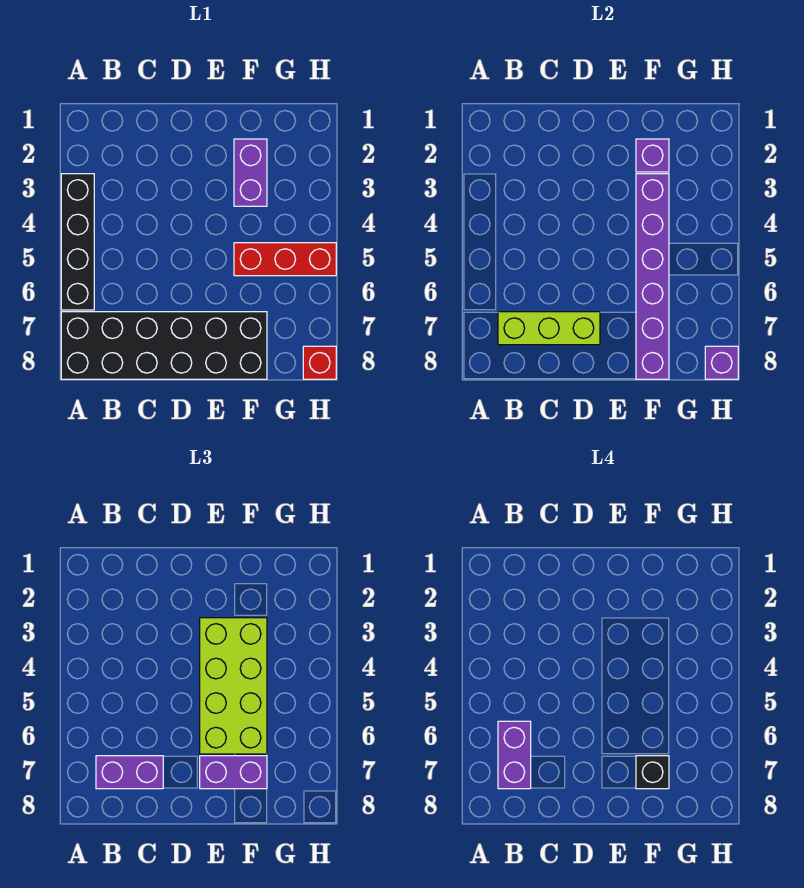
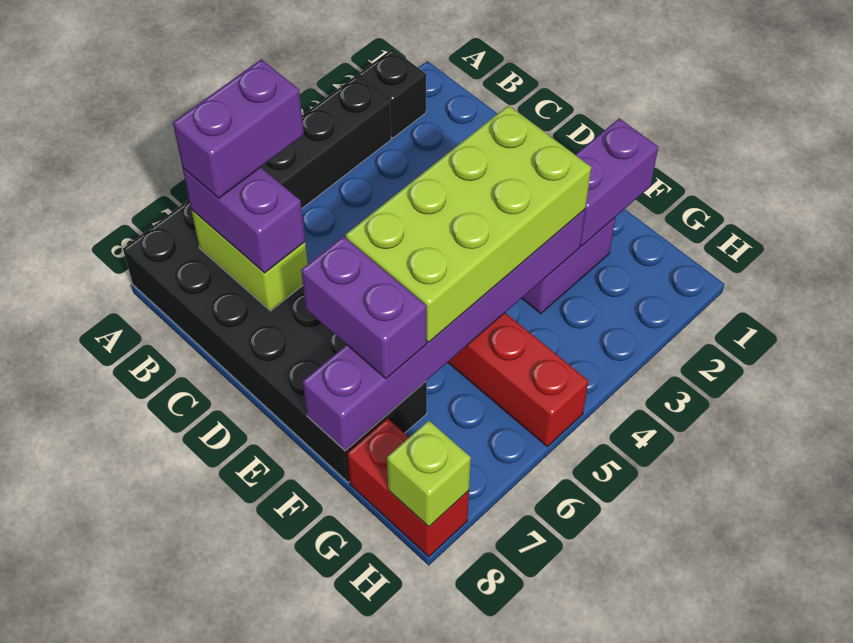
lime 1x3 brick [498,312,600,345] -> lime 1x2 brick [191,210,308,311]
purple 1x1 brick [636,139,669,172] -> purple 1x2 brick [575,118,658,246]
black 1x1 brick [636,756,669,789] -> black 1x1 brick moved to [358,49,426,138]
red 1x1 brick [303,346,336,379] -> red 1x2 brick [347,418,469,557]
purple 1x1 brick [705,346,738,379] -> lime 1x1 brick [387,421,471,527]

